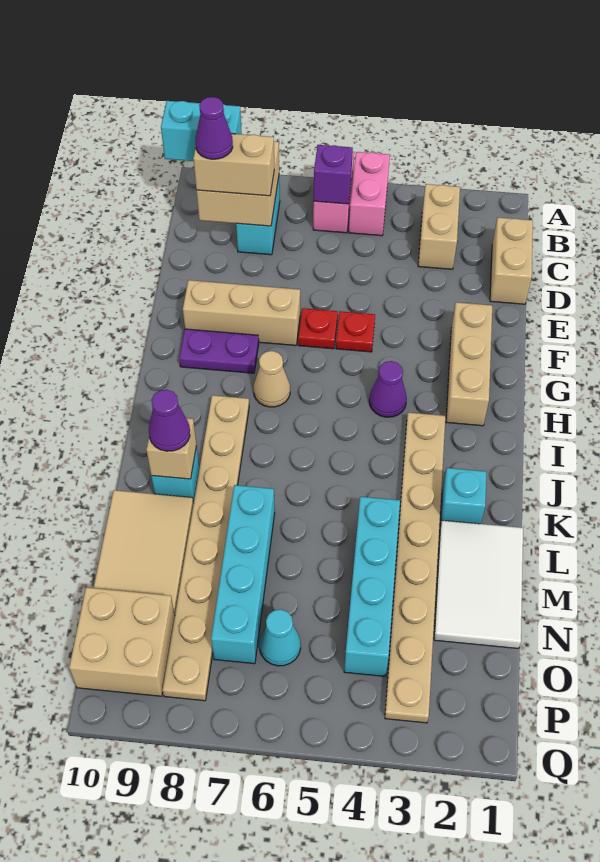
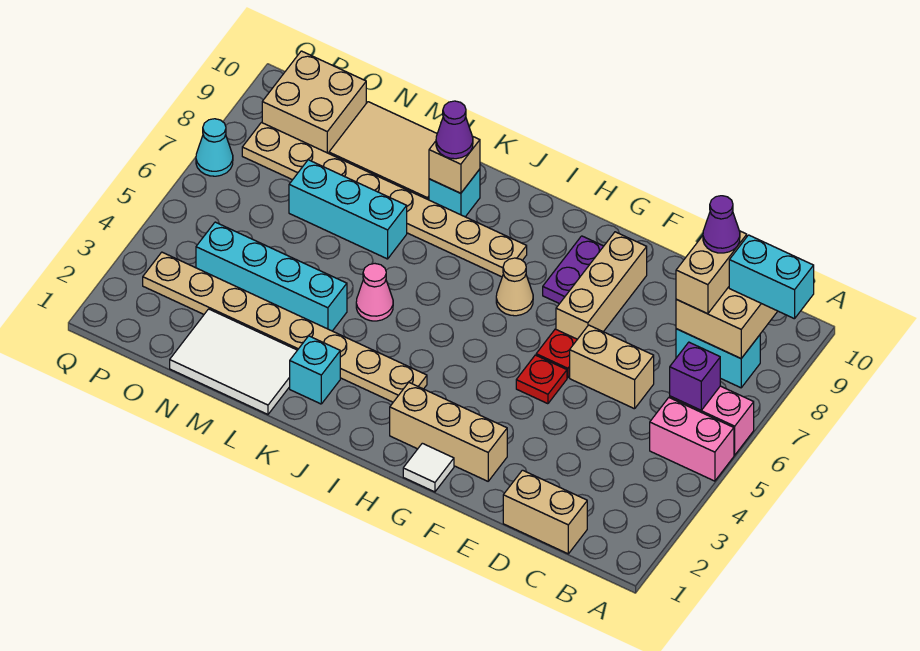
tan 1x2 brick [418,184,460,269] -> tan 1x2 brick moved to [570,325,654,409]
cyan 1x2 brick [161,101,242,161] -> cyan 1x2 brick turned to [729,235,814,319]
none -> white 1x1 tile [403,443,454,492]
purple 1x1 cone [369,361,407,417] -> none
none -> pink 1x1 cone [356,264,393,321]
cyan 1x4 brick [211,485,275,664] -> cyan 1x3 brick [289,160,407,259]
cyan 1x1 cone [259,609,301,666] -> cyan 1x1 cone moved to [196,119,233,176]

